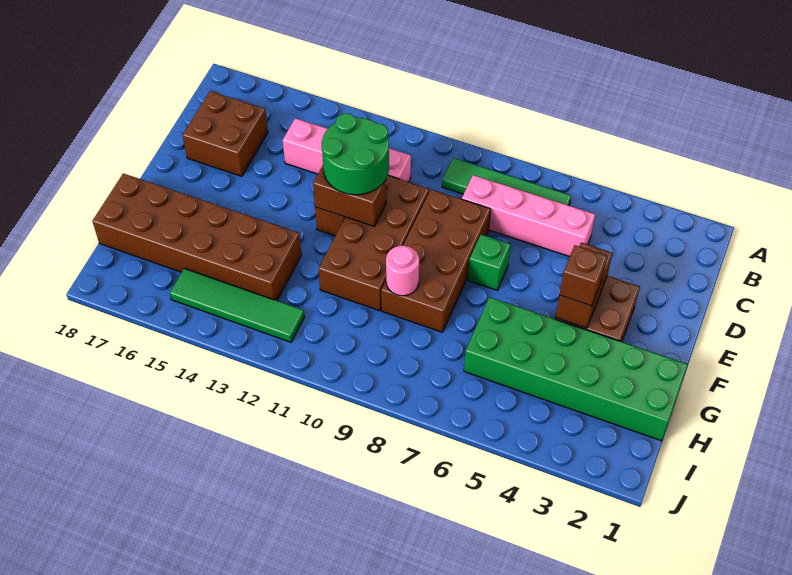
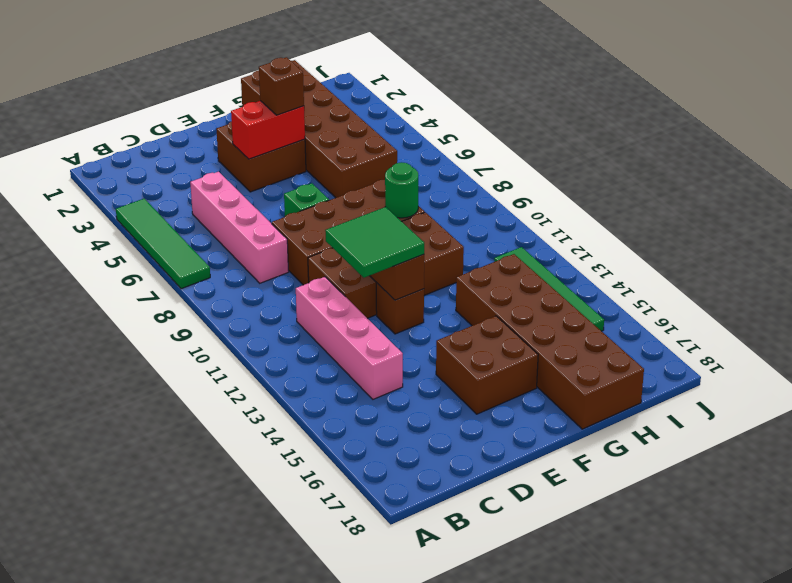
green 1x4 tile [442,158,571,206] -> green 1x4 tile moved to [116,198,210,289]
brown 2x2 brick [183,91,268,176] -> brown 2x2 brick moved to [436,316,538,414]
green 2x2 round brick [322,113,389,195] -> green 2x2 tile [325,207,424,278]
brown 1x2 brick [555,242,612,328] -> red 1x2 brick [231,101,305,159]
green 2x6 brick [464,297,688,441] -> brown 2x6 brick [241,60,397,198]
pink 1x1 round brick [386,246,419,296] -> green 1x1 round brick [385,162,418,218]

